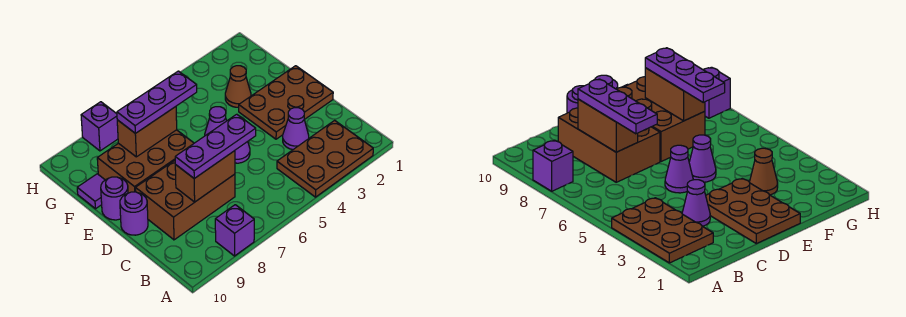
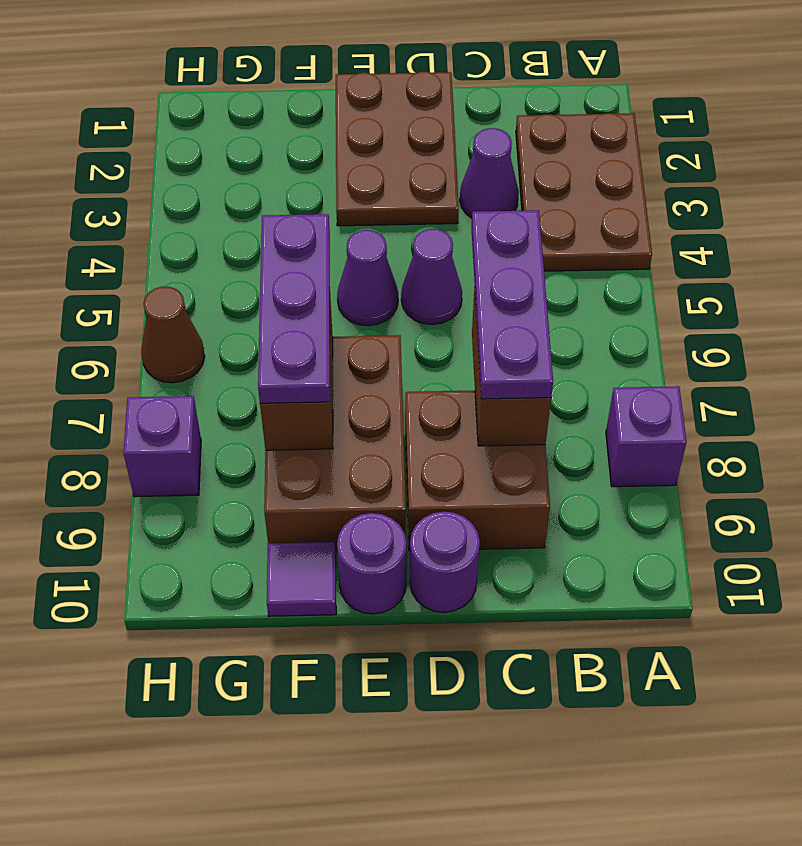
brown 2x3 brick [136,161,235,240] -> brown 2x2 brick [405,391,550,551]
brown 1x1 cone [225,66,251,107] -> brown 1x1 cone moved to [141,287,205,383]

